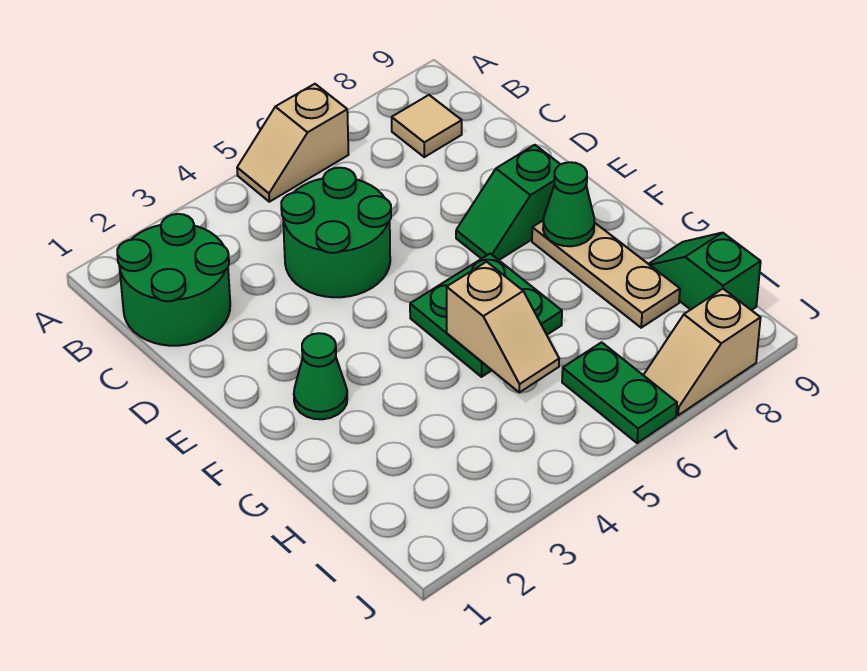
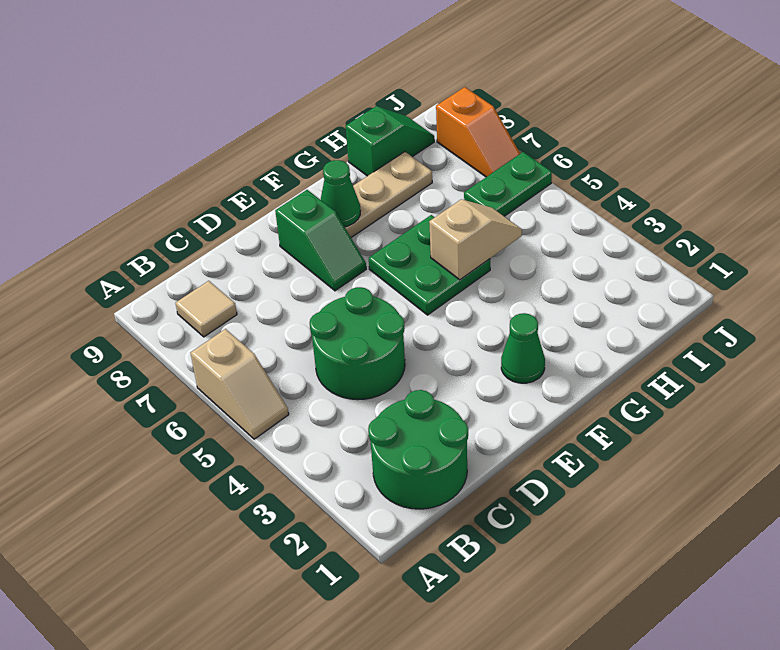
green 1x2 slope [649,233,761,310] -> green 1x2 slope turned to [346,106,434,176]
tan 1x2 slope [644,289,760,416] -> orange 1x2 slope [436,87,520,177]

